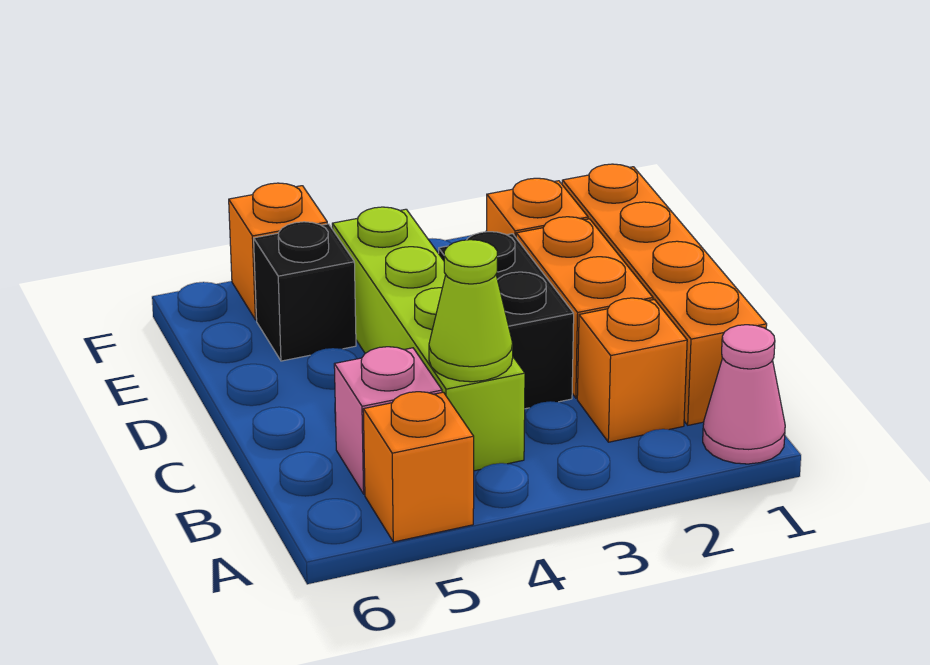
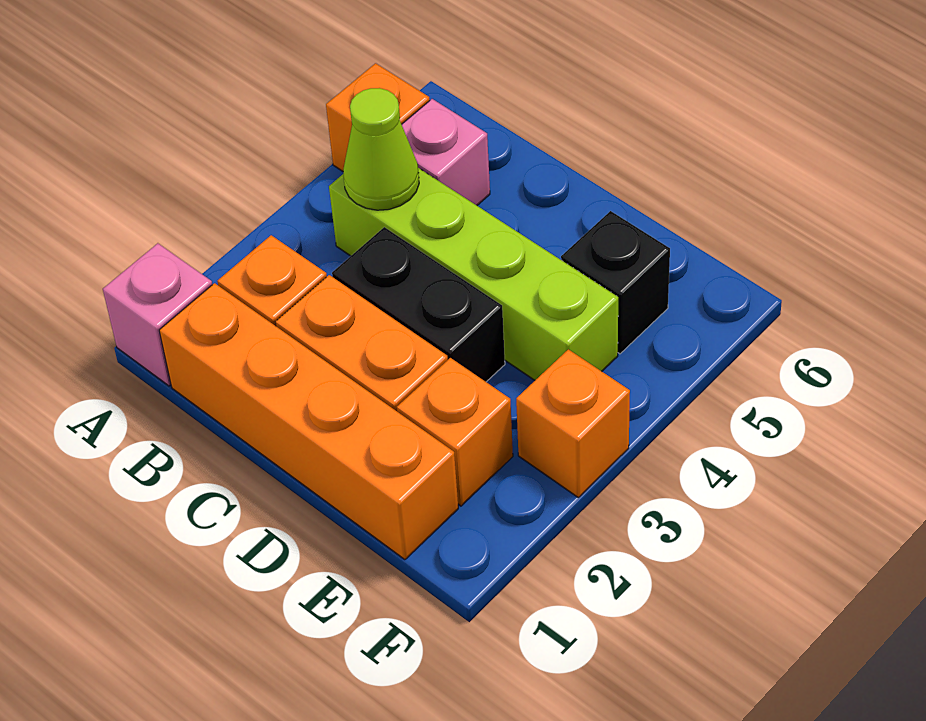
pink 1x1 cone [703,325,785,464] -> pink 1x1 brick [103,243,212,386]
orange 1x1 brick [229,183,327,320] -> orange 1x1 brick moved to [516,349,630,497]

